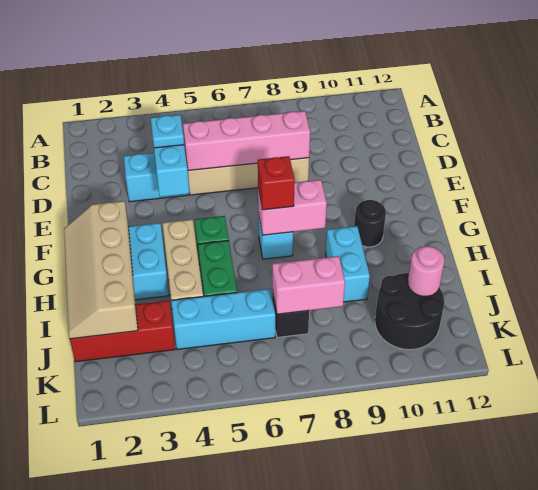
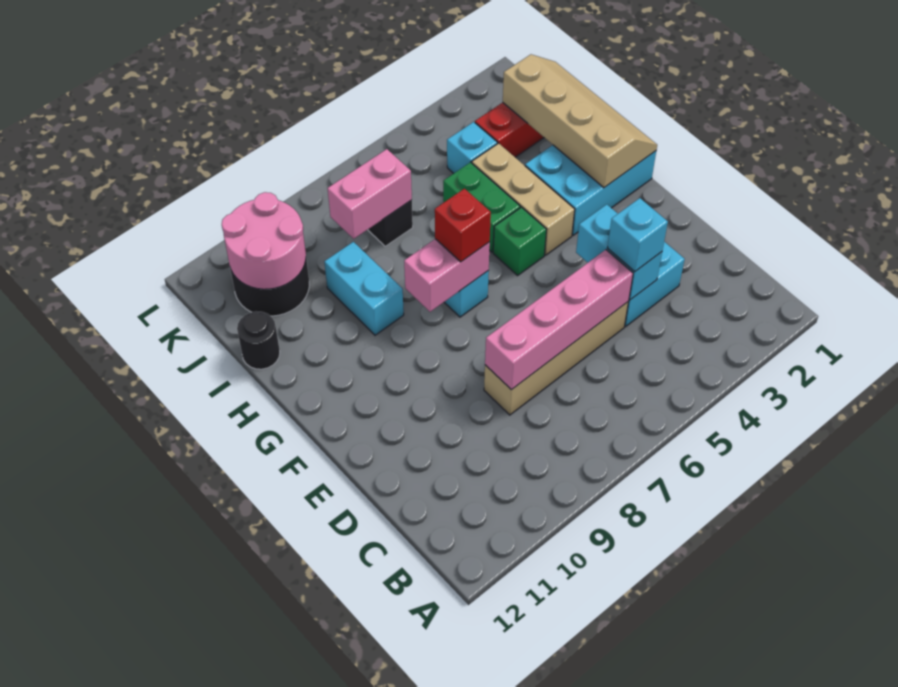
cyan 1x1 plate [151,115,184,148] -> cyan 1x1 brick [607,198,668,272]
black 1x1 round brick [354,200,386,247] -> black 1x1 round brick moved to [237,312,280,369]
cyan 1x3 brick [171,289,275,349] -> cyan 1x1 brick [447,122,497,174]
pink 1x1 round brick [408,246,444,296] -> pink 2x2 round brick [222,192,306,289]

